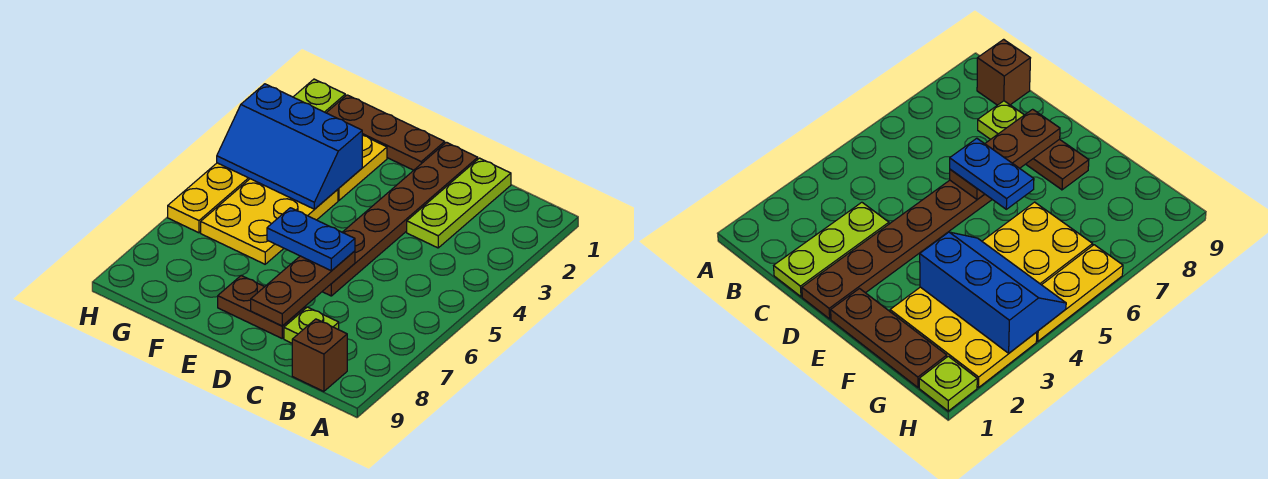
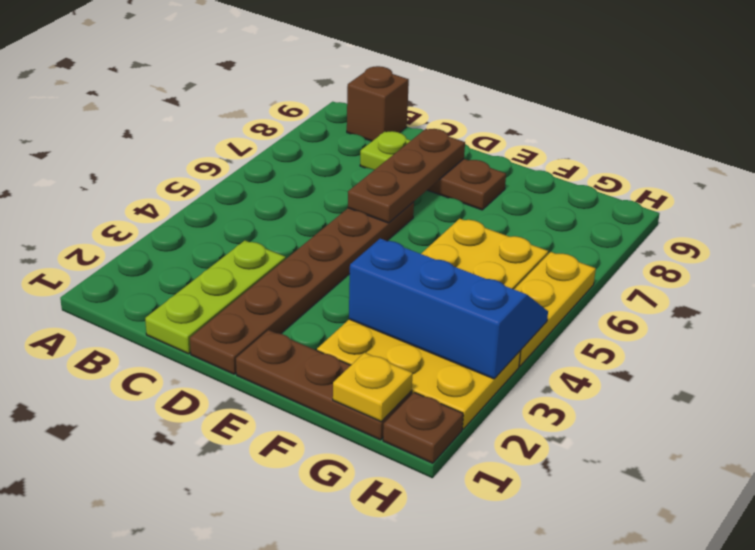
blue 1x2 plate [267,208,355,271] -> none
none -> yellow 1x1 plate [333,353,413,422]
lime 1x1 plate [294,79,345,113] -> brown 1x1 plate [383,392,463,463]

